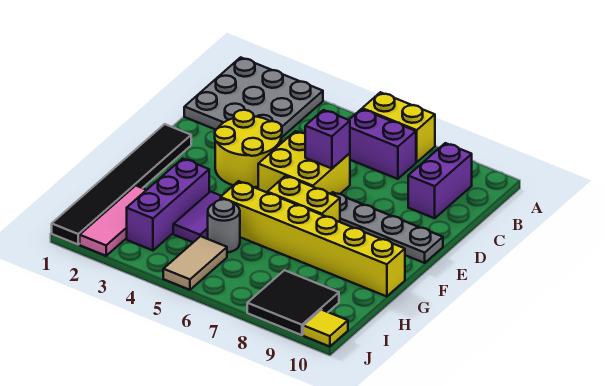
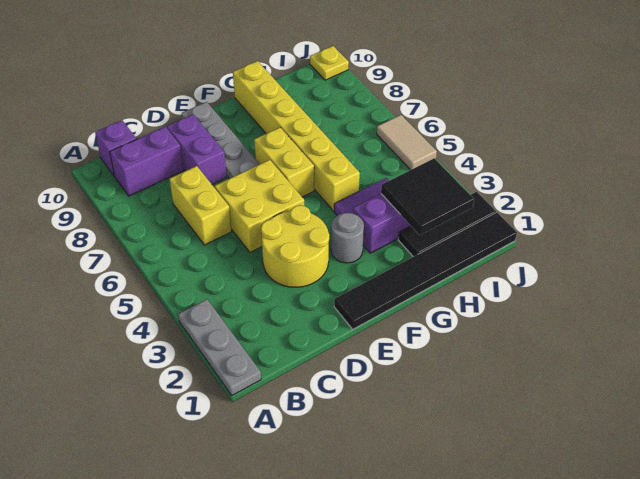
grey 3x3 plate [184,57,323,138] -> grey 1x3 plate [178,299,261,395]
yellow 1x2 brick [362,92,435,162] -> yellow 1x2 brick moved to [170,166,232,245]
purple 1x2 brick [349,109,416,179] -> purple 1x2 brick moved to [167,114,227,184]
purple 1x1 brick [305,110,350,169] -> purple 1x1 brick moved to [95,120,136,175]
pink 1x3 tile [80,186,146,256] -> black 1x3 tile [398,192,496,257]
grey 1x1 round brick [208,199,240,253] -> grey 1x1 round brick moved to [331,213,364,263]
tan 1x2 tile [163,236,227,290] -> tan 1x2 tile turned to [377,115,437,170]
black 2x2 tile [247,270,339,335] -> black 2x2 tile moved to [381,158,474,235]
yellow 1x1 tile [303,310,348,347] -> yellow 1x1 plate [310,46,349,80]

